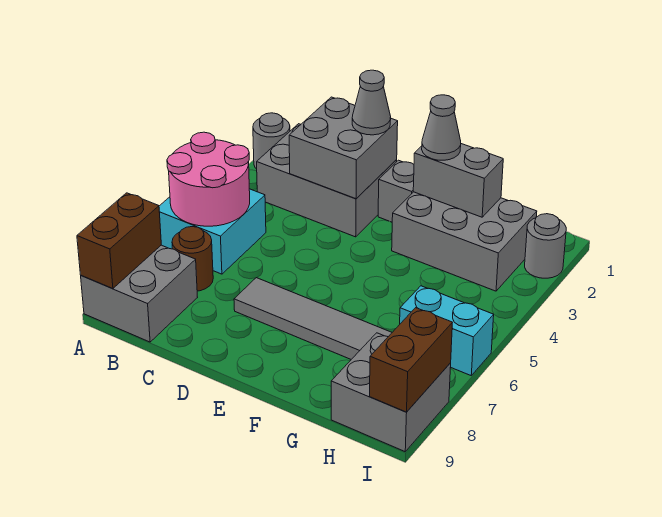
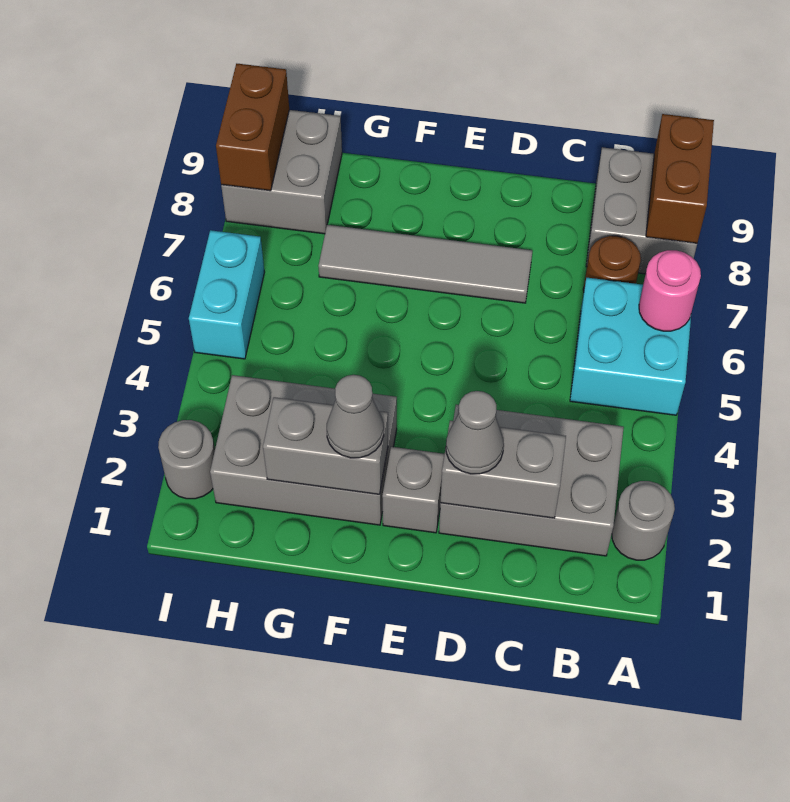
pink 2x2 round brick [167,132,250,226] -> pink 1x1 round brick [639,250,701,331]
grey 2x2 brick [289,97,398,199] -> grey 1x2 brick [441,421,566,518]
cyan 1x2 brick [400,286,494,375] -> cyan 1x2 brick turned to [189,230,264,359]

